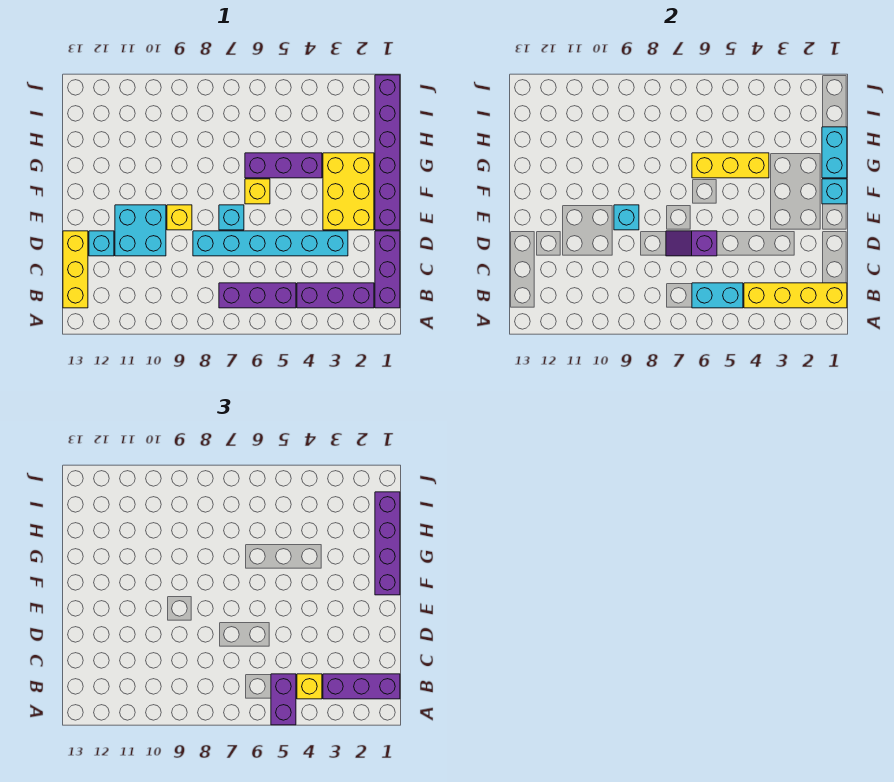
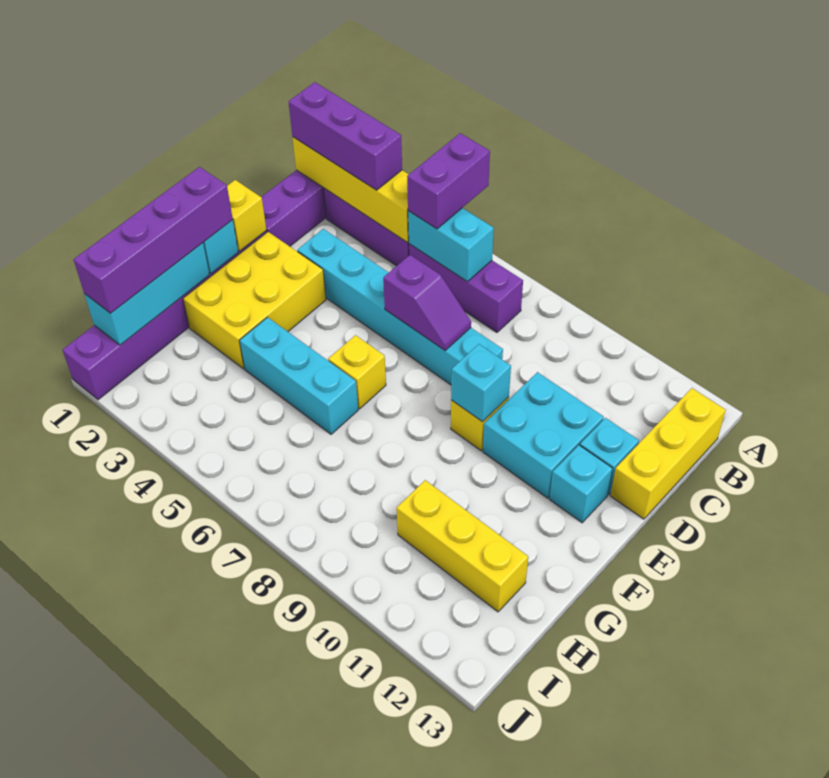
yellow 1x1 brick [297,674,322,699] -> yellow 1x1 brick moved to [227,180,266,251]
cyan 1x1 brick [219,205,244,230] -> cyan 1x1 brick moved to [549,445,612,523]
cyan 1x2 brick [822,127,847,178] -> cyan 1x3 brick [84,243,209,345]
purple 1x3 brick [245,153,322,178] -> cyan 1x3 brick [240,317,358,434]
yellow 1x3 brick [692,153,769,178] -> yellow 1x3 brick moved to [397,480,528,612]

